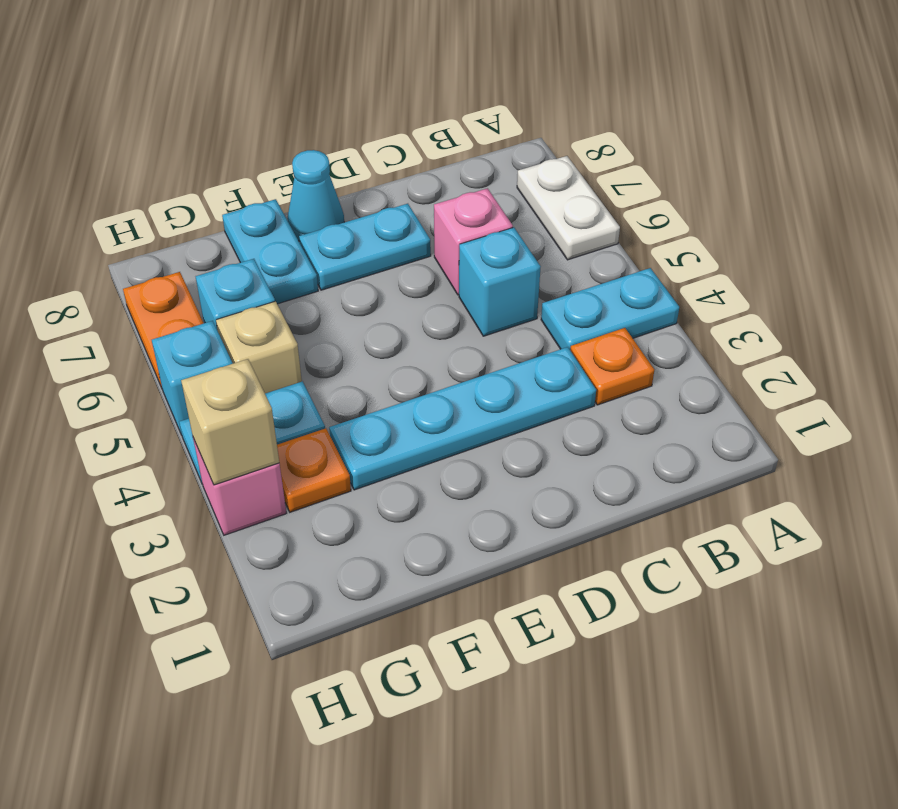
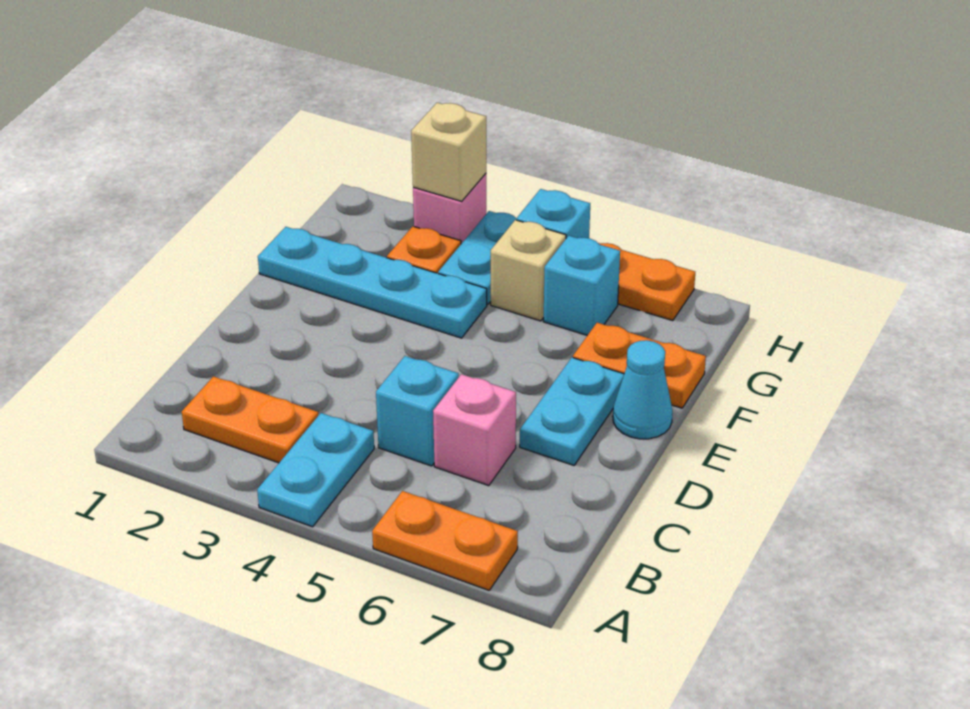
white 1x2 plate [517,156,620,260] -> orange 1x2 plate [372,491,518,590]
orange 1x1 plate [570,328,654,405] -> orange 1x2 plate [182,376,318,463]
cyan 1x4 plate [329,347,596,490] -> cyan 1x4 plate turned to [258,227,487,338]
cyan 1x2 plate [222,199,318,304] -> orange 1x2 plate [573,323,706,408]

